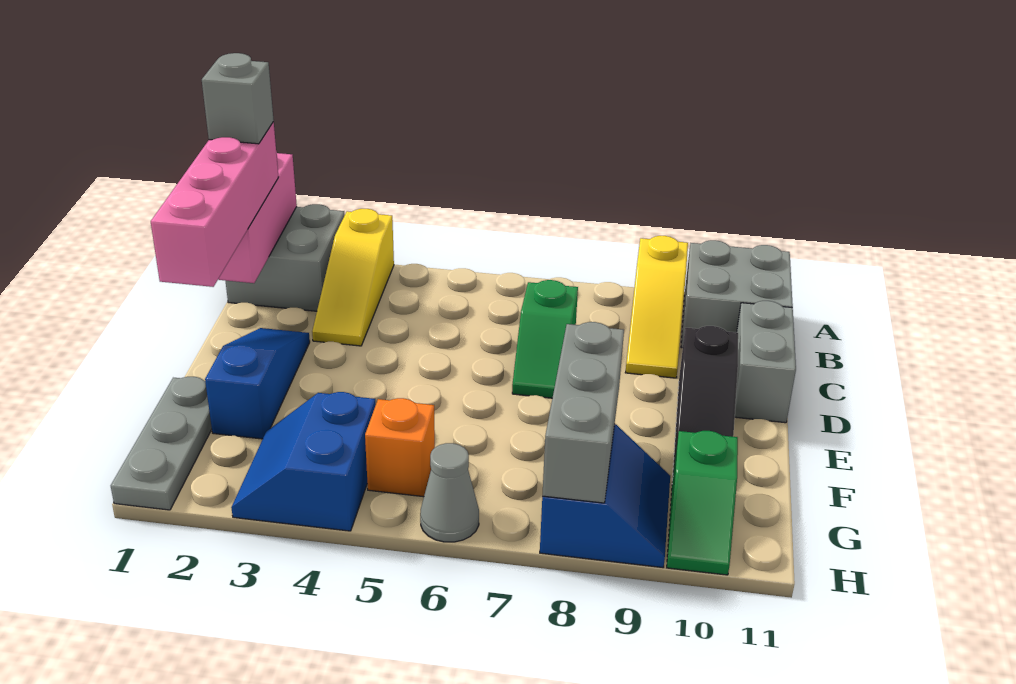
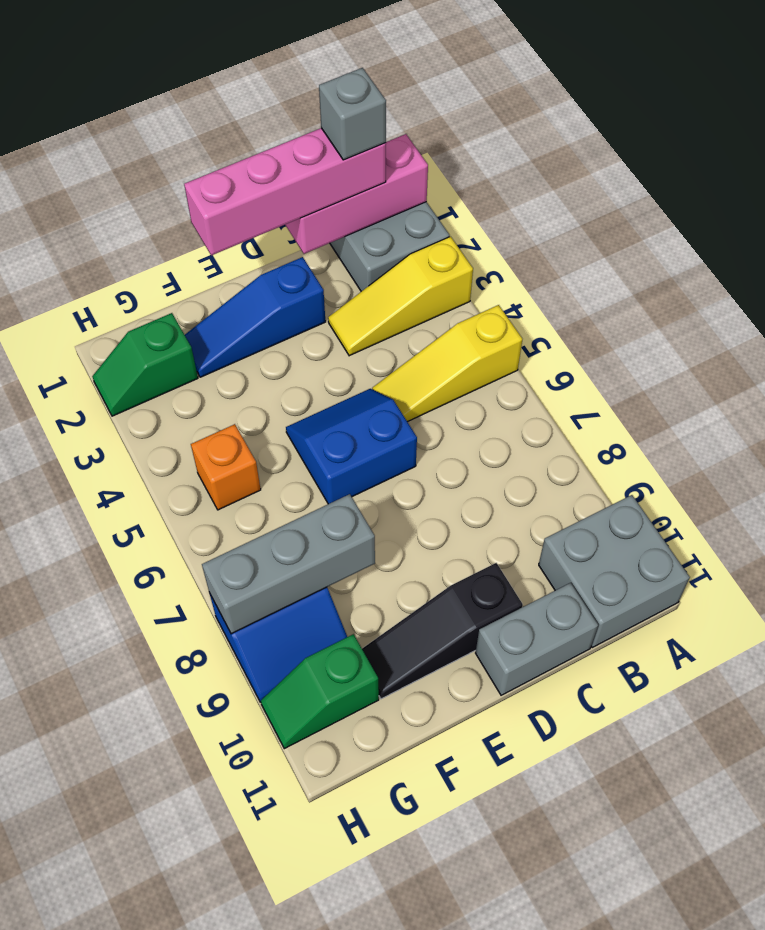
yellow 1x3 slope [625,236,688,378] -> yellow 1x3 slope moved to [372,305,522,422]
green 1x2 slope [512,280,578,398] -> green 1x2 slope moved to [92,313,198,416]
blue 1x3 slope [205,328,310,439] -> blue 1x3 slope turned to [185,257,325,377]
grey 1x3 plate [111,377,212,510] -> none
blue 2x2 slope [231,392,375,531] -> blue 2x2 slope moved to [286,389,417,504]
grey 1x1 cone [420,443,479,542] -> none

